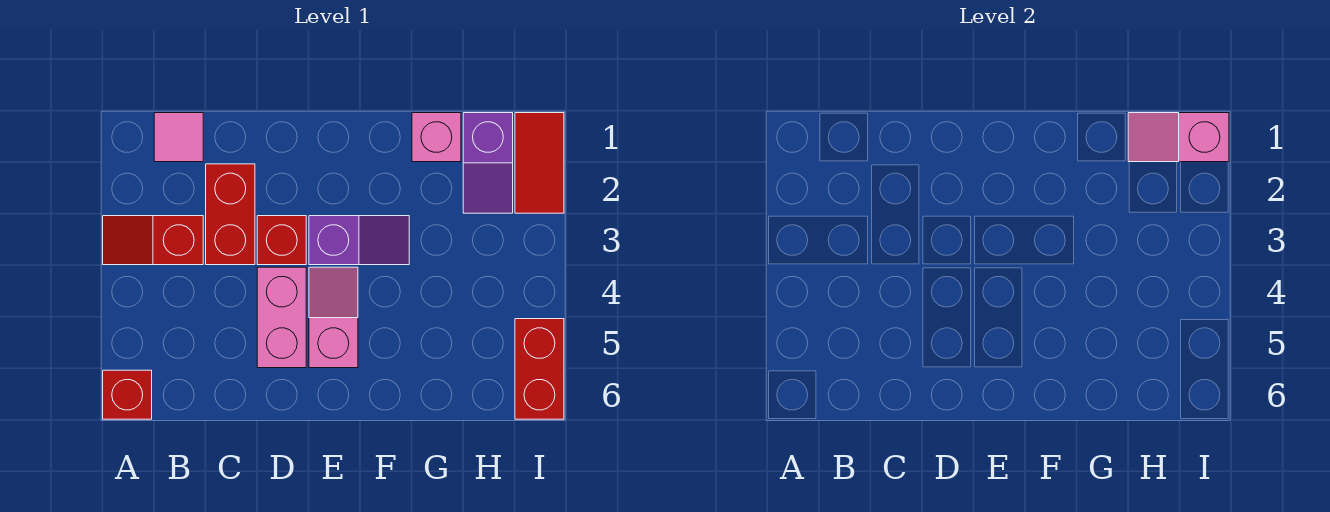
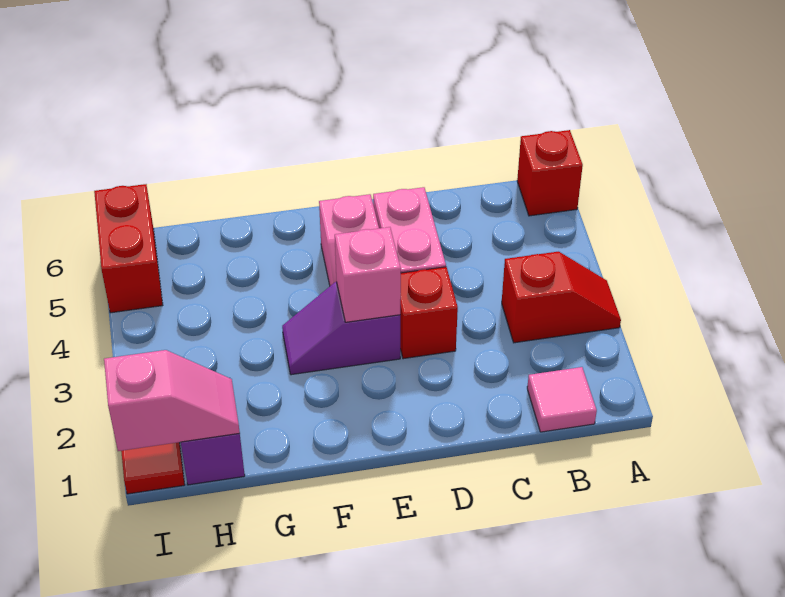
red 1x2 brick [206,164,255,265] -> none
pink 1x1 brick [412,113,461,162] -> pink 1x1 brick moved to [335,227,401,322]

